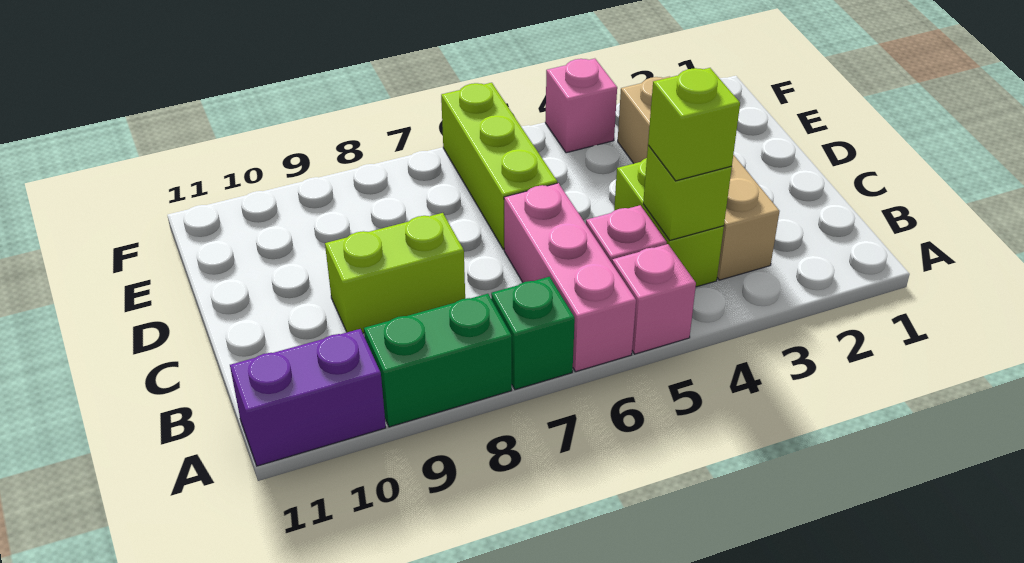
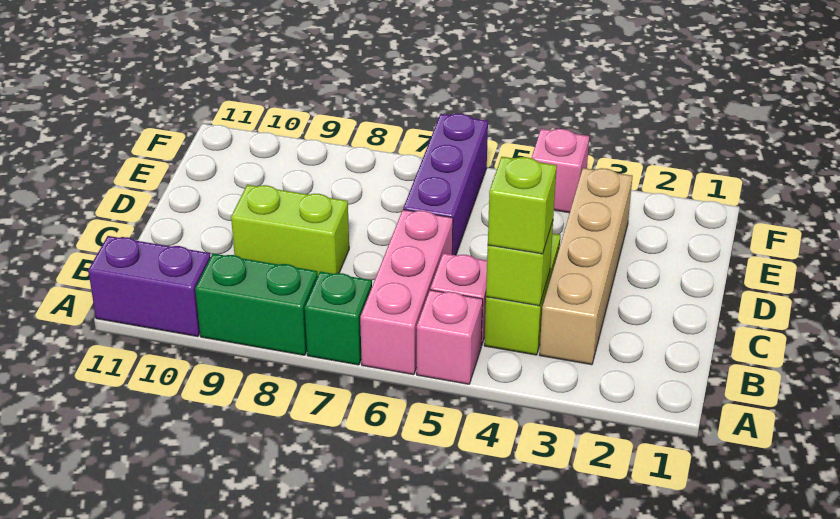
lime 1x3 brick [441,83,557,250] -> purple 1x3 brick [403,114,488,255]

